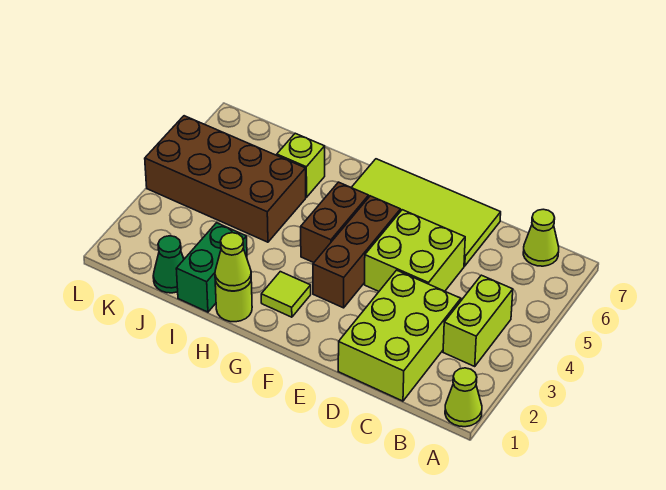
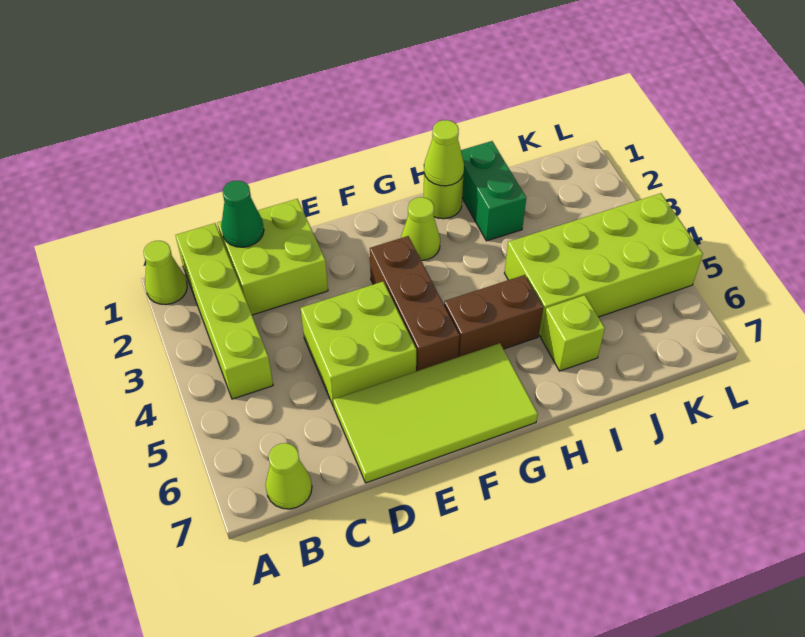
lime 1x2 brick [443,275,513,366] -> lime 1x4 brick [175,223,273,399]
lime 2x3 brick [338,270,461,401] -> lime 2x2 brick [218,199,328,315]
lime 1x1 tile [261,272,311,317] -> lime 1x1 cone [401,197,440,261]
brown 1x2 brick [301,182,369,263] -> brown 1x2 brick turned to [444,275,543,357]
brown 2x4 brick [145,116,306,242] -> lime 2x4 brick [505,193,703,337]
green 1x1 cone [153,236,184,293] -> green 1x1 cone moved to [221,181,264,247]

